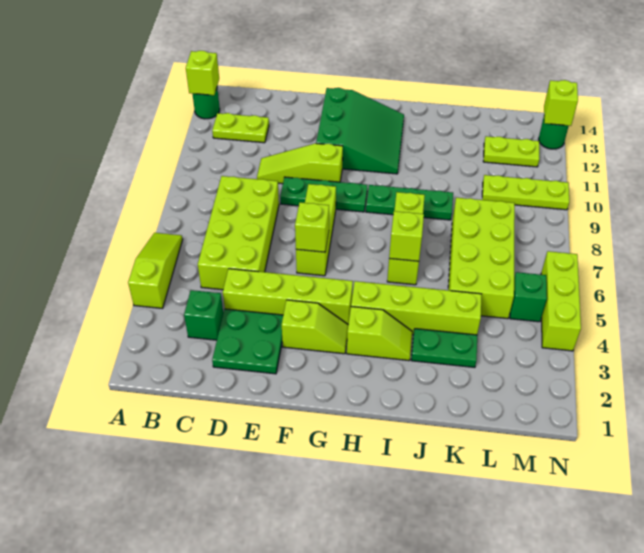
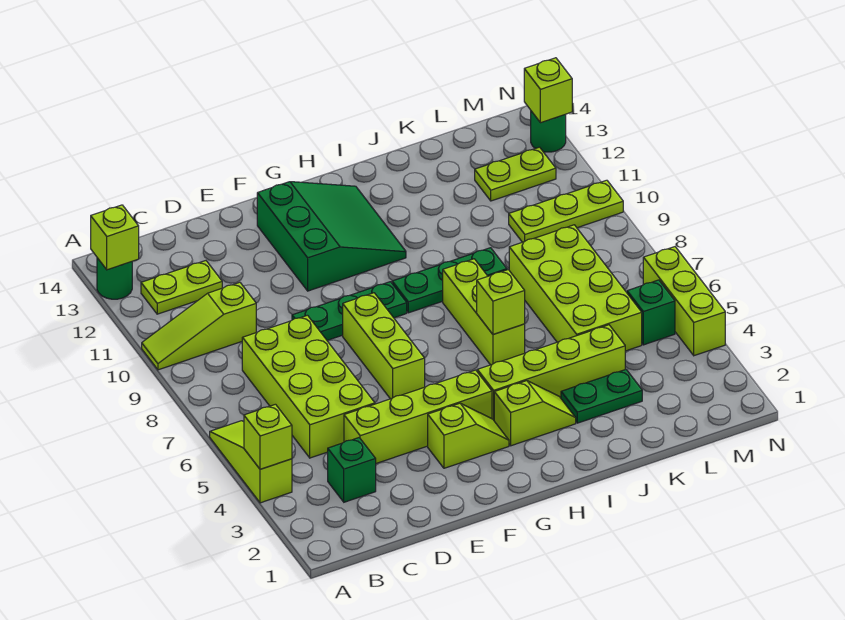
green 2x2 plate [212,309,283,374] -> none
lime 1x3 slope [257,143,343,184] -> lime 1x3 slope moved to [142,282,256,370]
lime 1x1 brick [295,202,329,252] -> lime 1x1 brick moved to [244,404,292,469]

